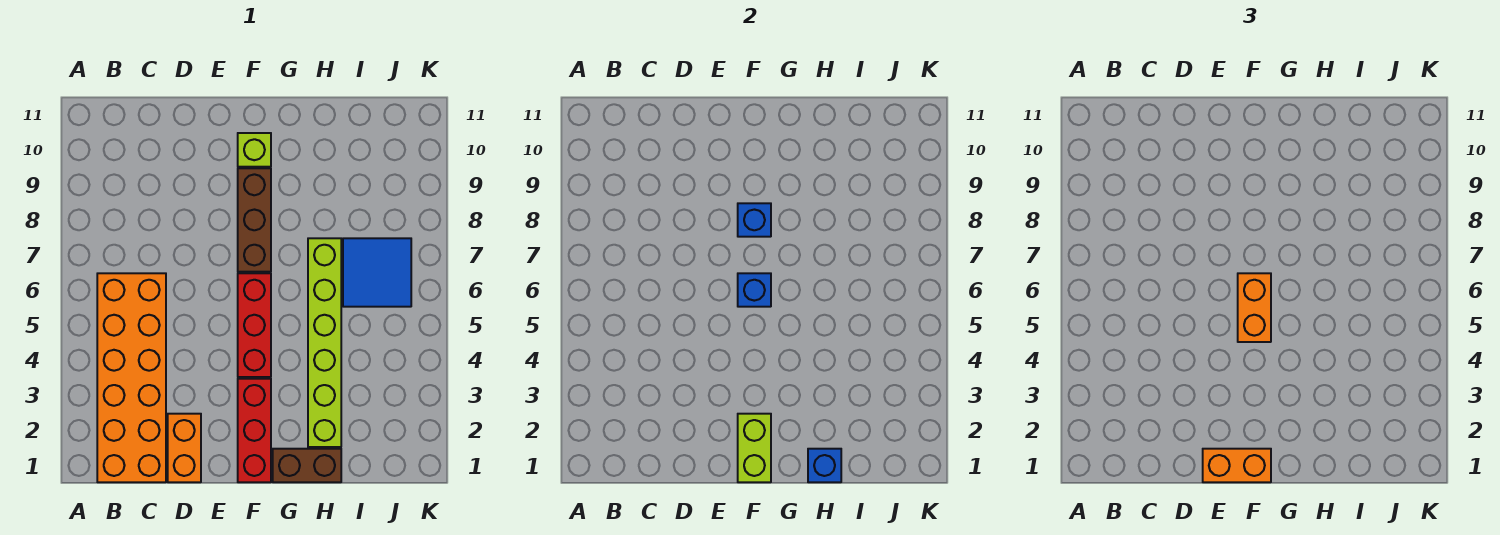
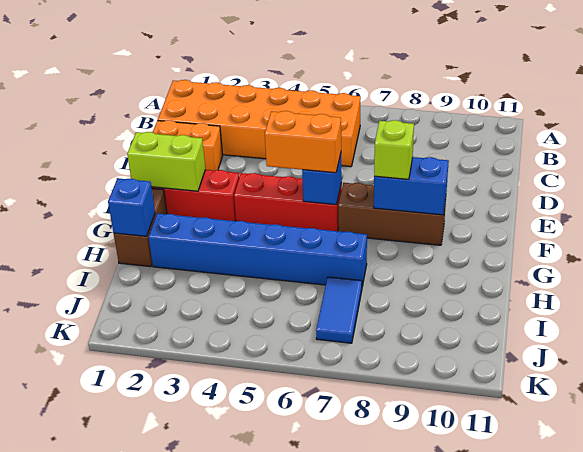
orange 1x2 brick [1203,449,1271,482] -> none
blue 1x1 brick [738,203,771,237] -> blue 1x2 brick [374,157,449,215]
lime 1x1 brick [238,133,271,167] -> lime 1x1 brick moved to [374,120,414,179]
lime 1x6 brick [308,238,341,447] -> blue 1x6 brick [149,213,367,287]
blue 2x2 tile [343,238,411,307] -> blue 1x2 tile [316,277,362,343]

